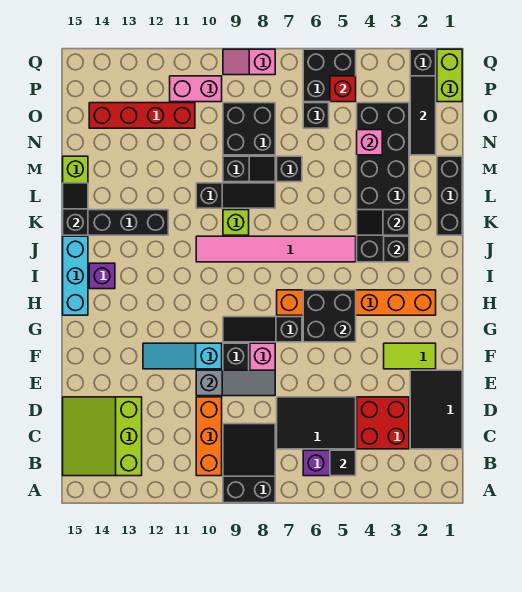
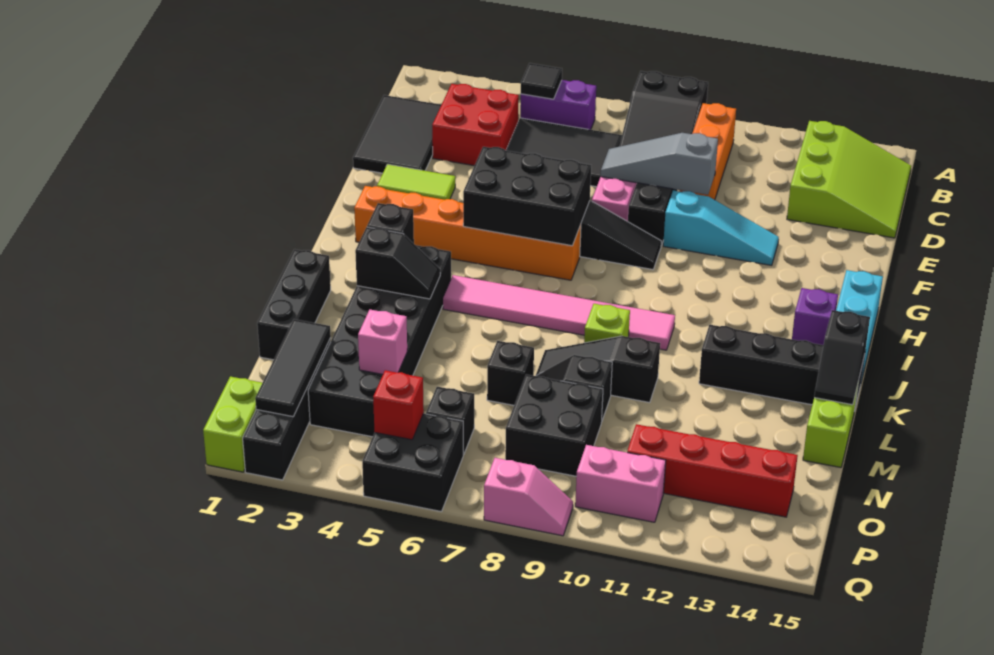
black 2x2 brick [303,290,356,342] -> black 2x3 brick [463,147,591,246]

